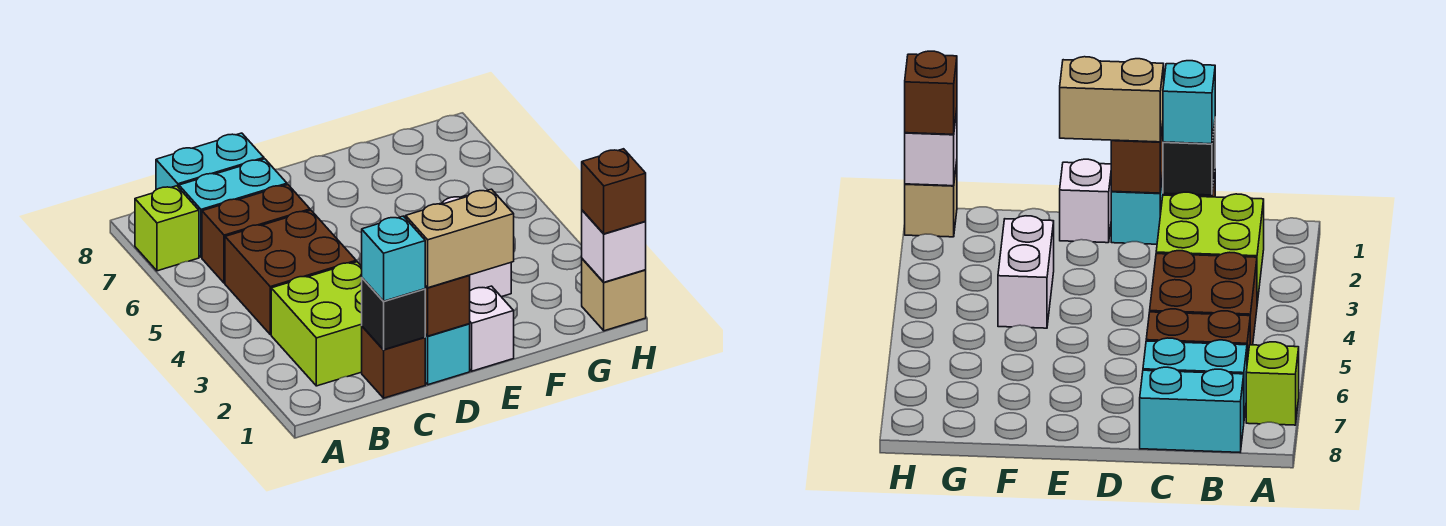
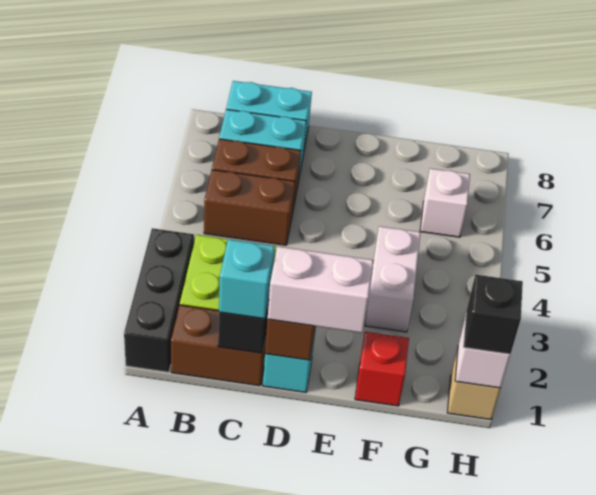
none -> black 1x3 brick [124,228,194,372]
lime 1x1 brick [135,186,199,271] -> none
brown 2x2 brick [225,210,356,334] -> brown 1x2 brick [204,170,295,245]
brown 1x1 brick [362,326,425,398] -> brown 1x2 brick [171,305,266,386]
tan 1x2 brick [406,189,514,288] -> white 1x2 brick [268,246,373,333]
white 1x1 brick [470,286,514,371] -> white 1x1 brick moved to [420,168,470,237]
none -> red 1x1 brick [355,332,409,406]
brown 1x1 brick [582,149,646,234] -> black 1x1 brick [464,275,523,354]

